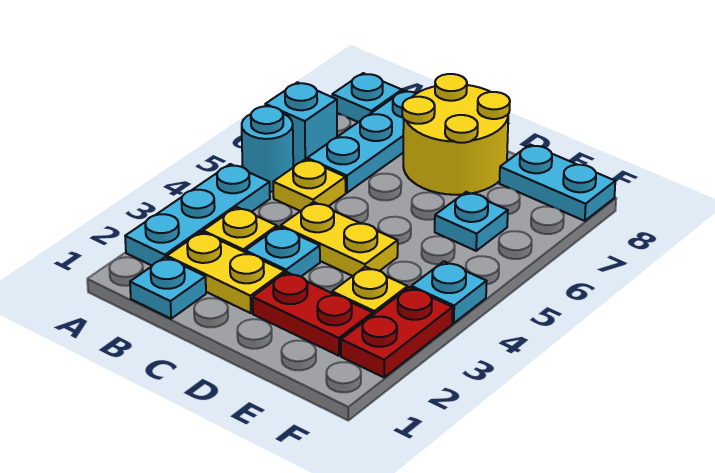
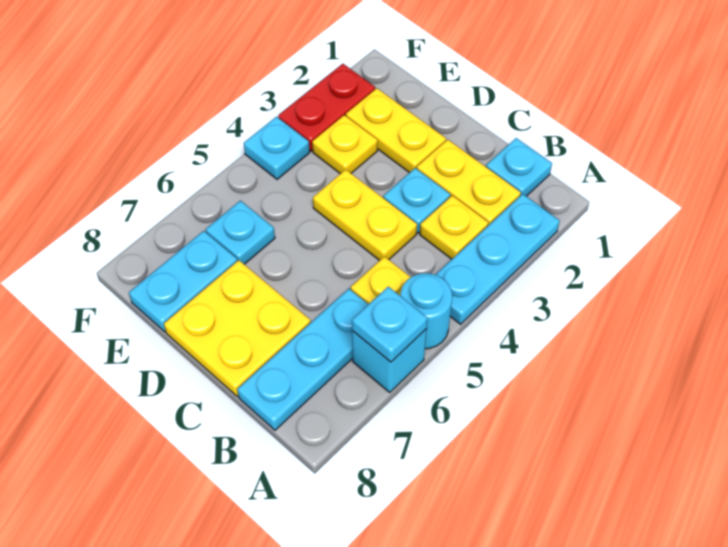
cyan 1x1 plate [332,73,402,122] -> cyan 1x1 plate moved to [352,286,428,362]
yellow 2x2 round brick [402,74,510,195] -> yellow 2x2 plate [164,260,311,396]
red 1x2 plate [253,272,373,356] -> yellow 1x2 plate [346,88,446,173]
cyan 1x2 plate [499,145,615,221] -> cyan 1x2 plate turned to [129,231,237,332]

